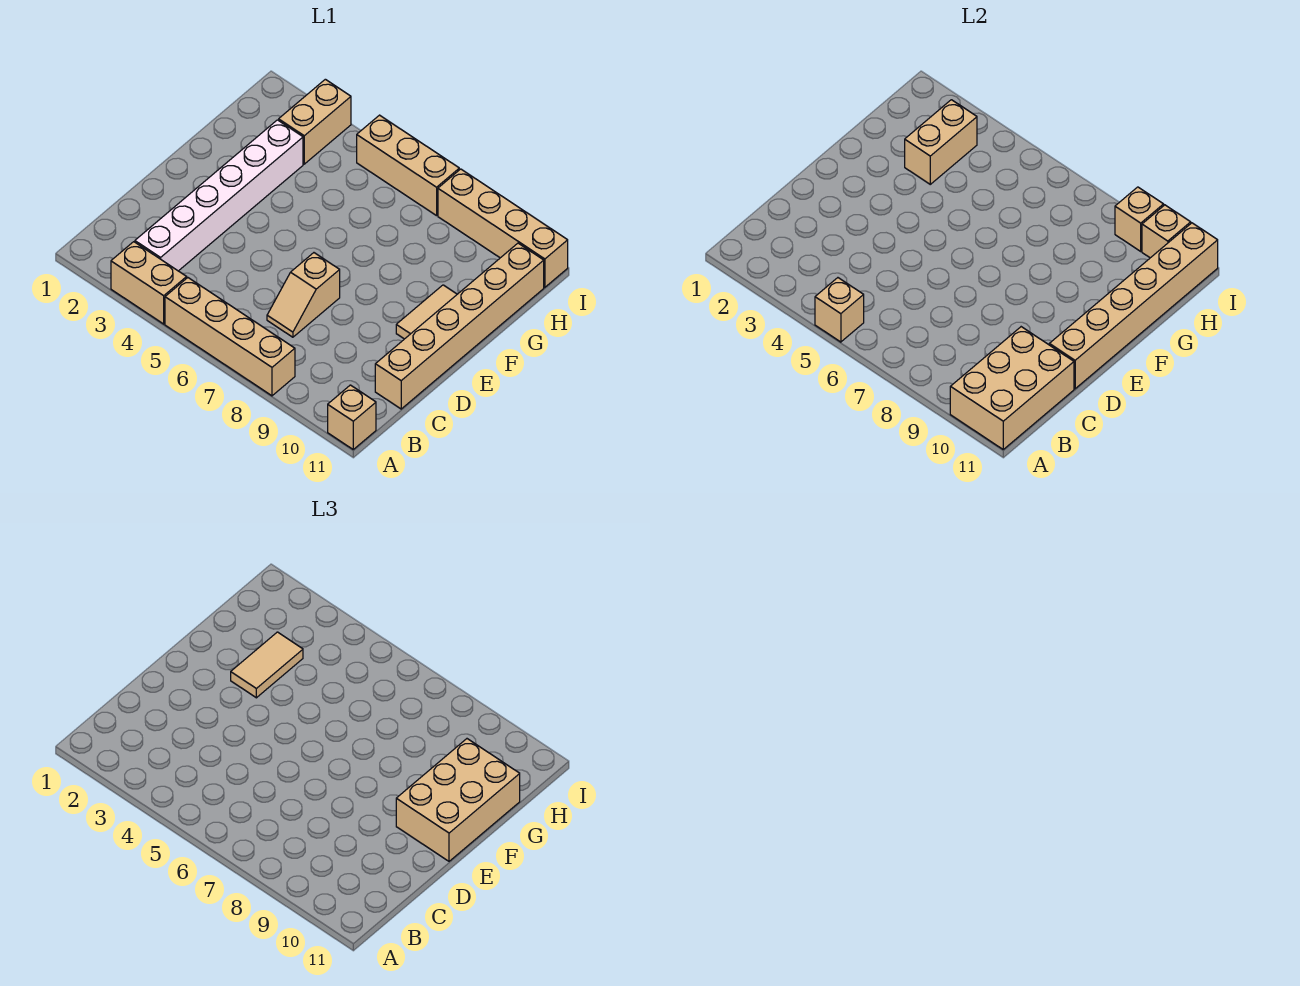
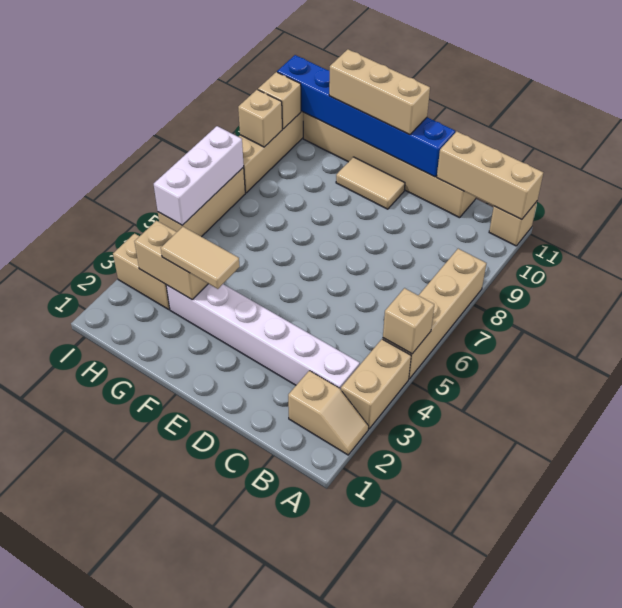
tan 2x3 brick [950,327,1074,449] -> tan 1x3 brick [437,131,543,220]
tan 1x2 slope [267,253,340,337] -> tan 1x2 slope moved to [288,371,369,455]
tan 1x6 brick [1049,223,1218,389] -> blue 1x6 brick [277,55,455,177]
tan 2x3 brick [396,739,520,861] -> tan 1x3 brick [329,49,430,135]
none -> white 1x3 brick [154,126,244,225]

